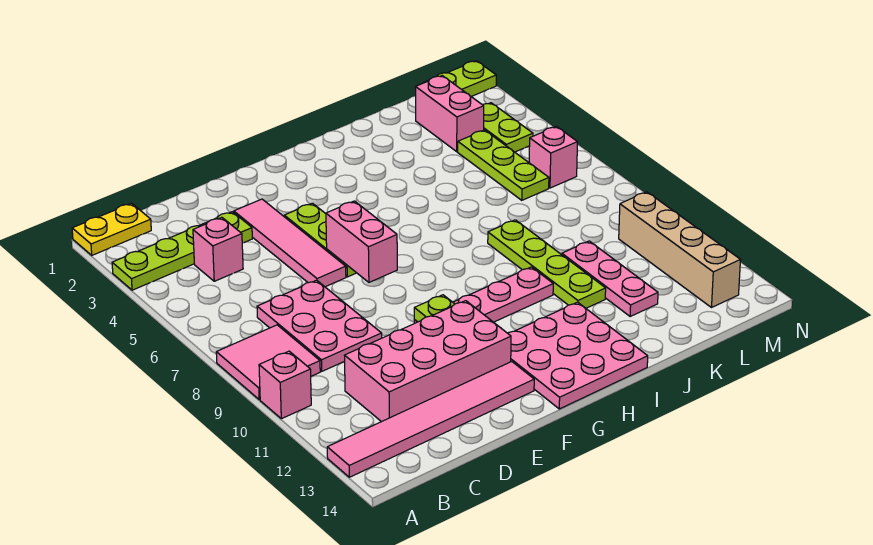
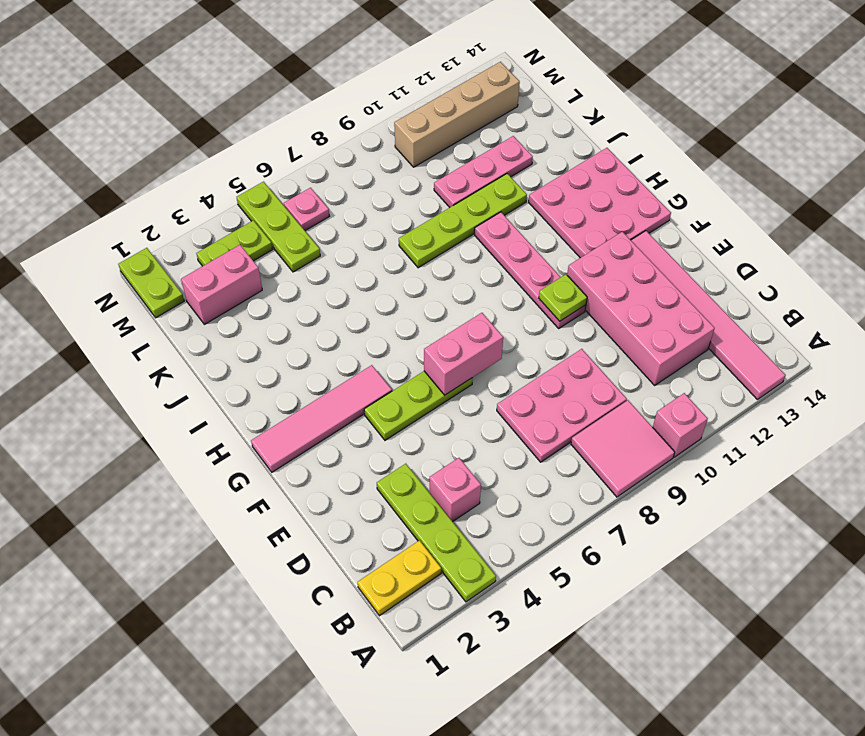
yellow 1x2 plate [72,203,151,255] -> yellow 1x2 plate turned to [358,540,441,616]
pink 1x4 tile [234,199,346,287] -> pink 1x4 tile moved to [251,365,392,472]
lime 1x3 plate [458,130,549,200] -> lime 1x3 plate turned to [237,182,320,272]
pink 1x1 brick [529,126,577,188] -> pink 1x1 plate [284,188,329,231]

